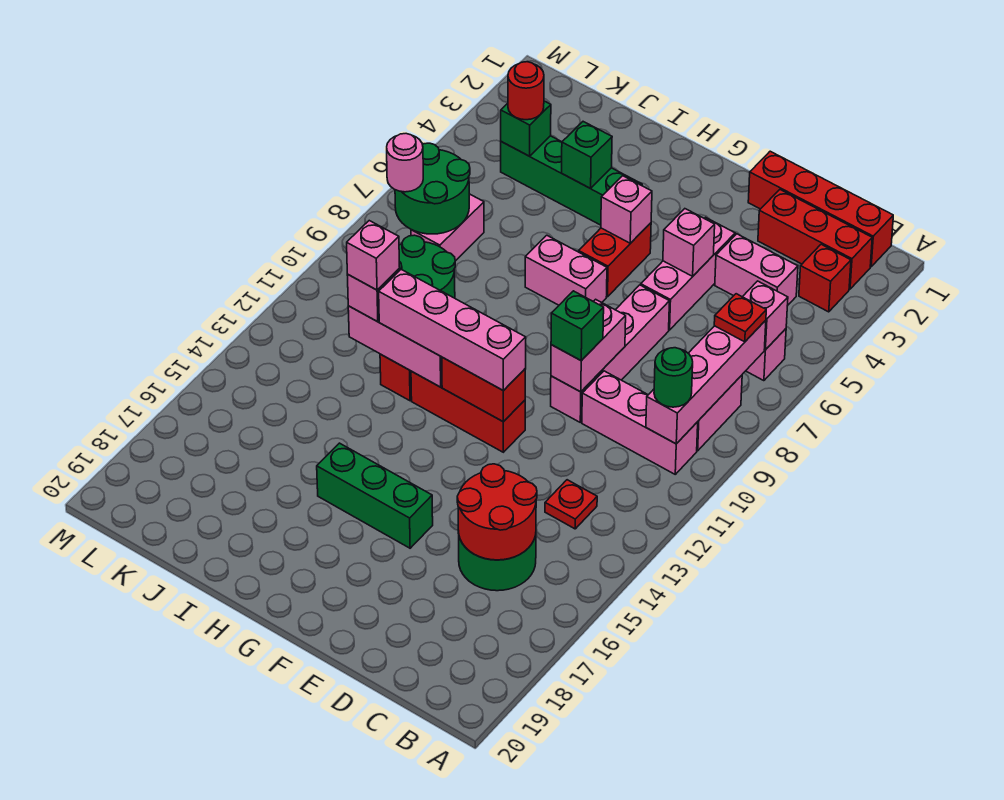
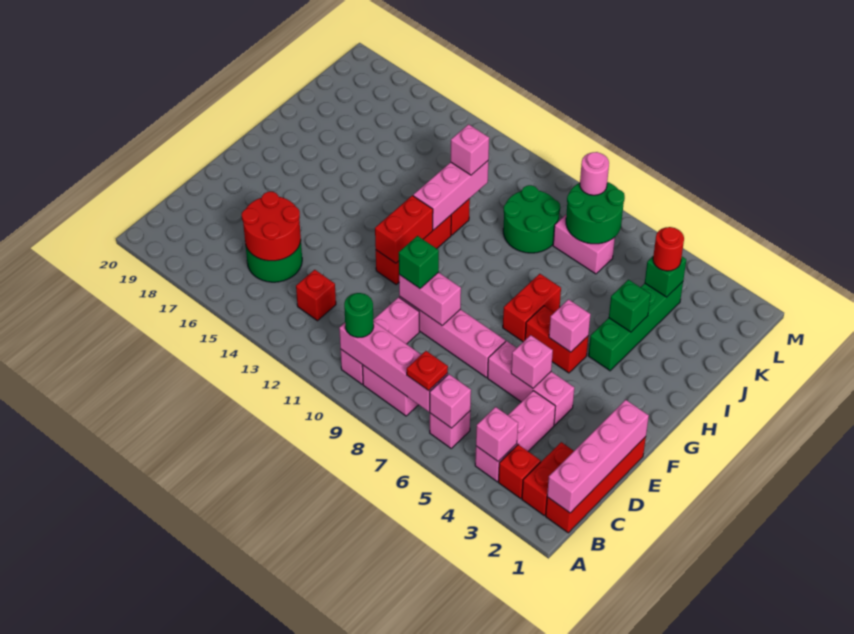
red 1x3 brick [758,190,872,289] -> red 1x2 brick [522,442,574,515]
pink 1x2 brick [715,234,798,306] -> pink 1x3 brick [475,391,556,482]
red 1x1 plate [545,480,597,529] -> red 1x1 brick [296,270,336,321]
pink 1x4 brick [379,269,526,391] -> pink 1x4 brick moved to [547,400,649,513]
green 1x3 brick [317,443,433,548] -> none
pink 1x2 brick [525,235,607,305] -> red 1x2 brick [503,274,561,342]
pink 1x1 brick [347,221,400,290] -> pink 1x1 brick moved to [476,407,518,461]

